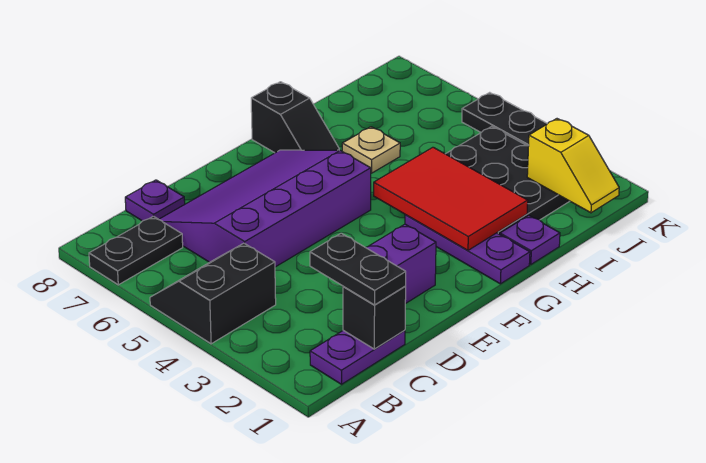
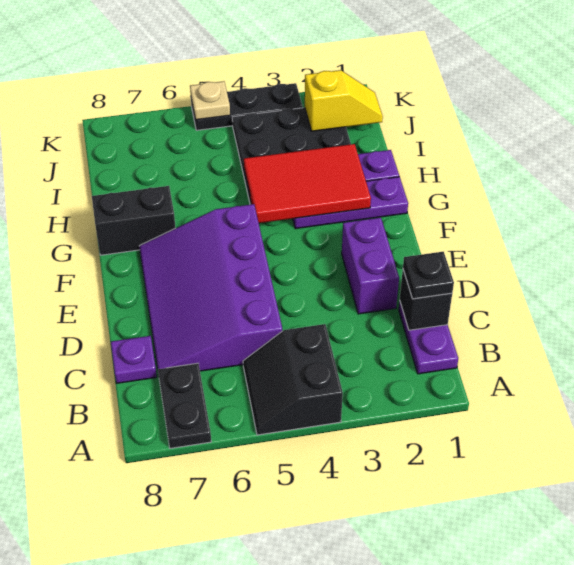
black 1x2 plate [310,233,406,305] -> black 1x1 plate [403,252,454,299]
black 1x2 slope [251,82,339,153] -> black 1x2 brick [92,186,175,255]
tan 1x1 plate [342,127,400,173] -> tan 1x1 plate moved to [190,81,230,120]

